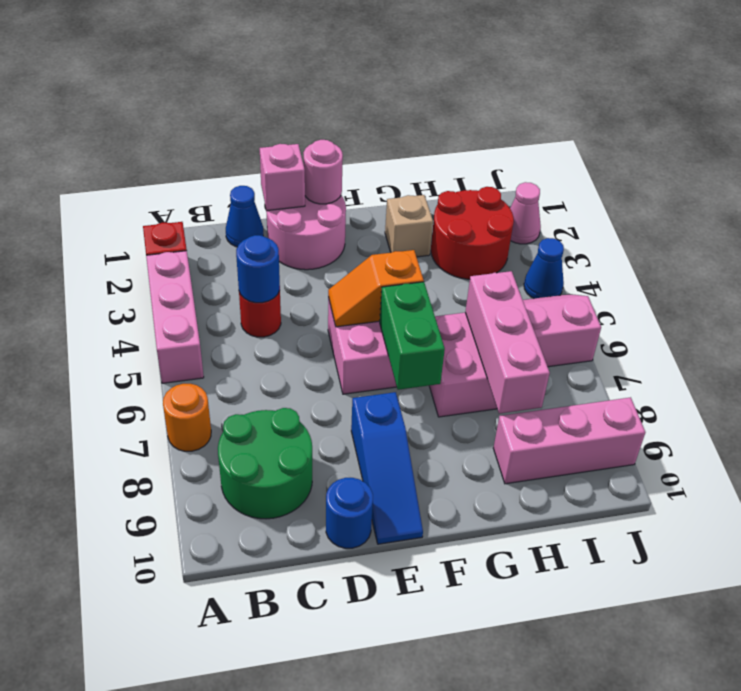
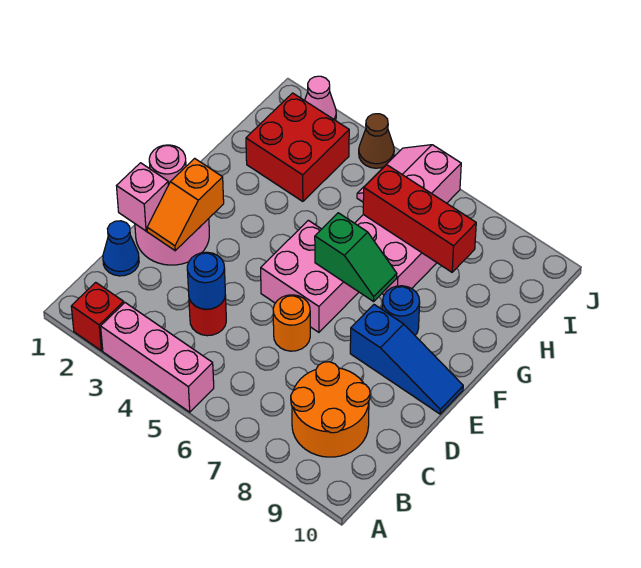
orange 1x1 round brick [163,384,211,451] -> orange 1x1 round brick moved to [273,295,310,351]
green 2x2 round brick [218,408,312,519] -> orange 2x2 round brick [291,362,370,457]
blue 1x1 round brick [326,478,373,548] -> blue 1x1 round brick moved to [382,286,420,335]
orange 1x2 slope [328,250,424,327] -> orange 1x2 slope moved to [147,158,224,251]
green 1x2 brick [380,282,445,390] -> green 1x2 slope [315,213,397,301]
tan 1x1 brick [385,195,433,257] -> none
red 2x2 round brick [431,187,514,279] -> red 2x2 brick [246,93,349,202]
pink 1x3 brick [465,271,550,414] -> red 1x3 brick [363,165,476,272]
pink 1x3 brick [493,397,645,484] -> none
blue 1x1 cone [524,238,564,298] -> brown 1x1 cone [359,114,394,168]

